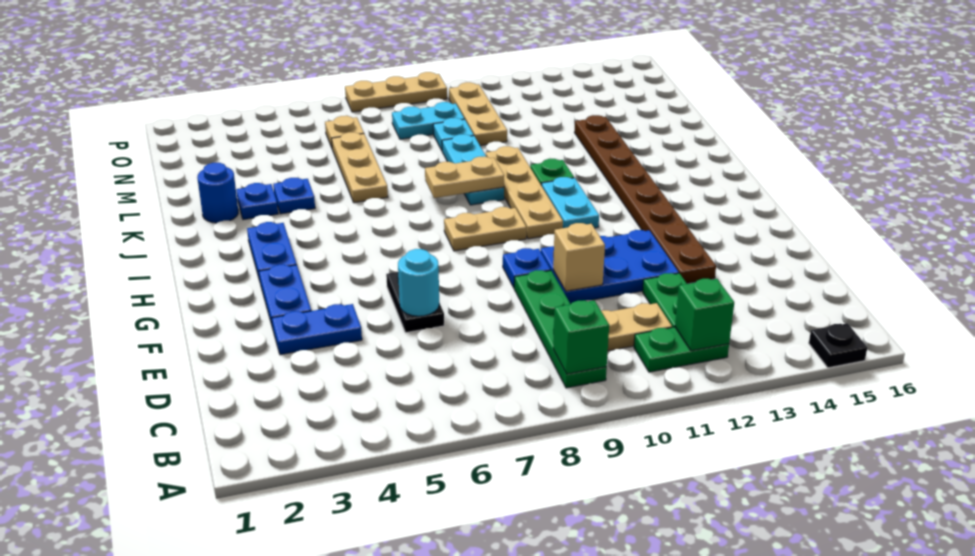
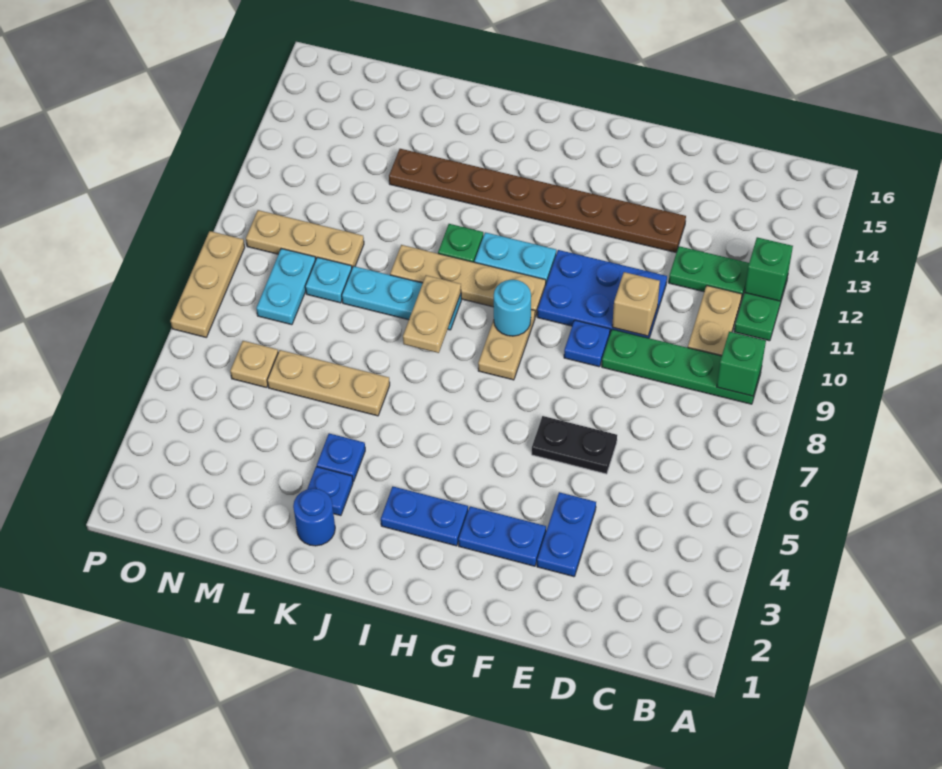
black 1x1 plate [809,323,867,368] -> none
cyan 1x1 round brick [398,249,439,316] -> cyan 1x1 round brick moved to [494,280,531,336]
blue 2x3 plate [541,230,679,304] -> blue 2x3 plate turned to [537,250,667,338]

